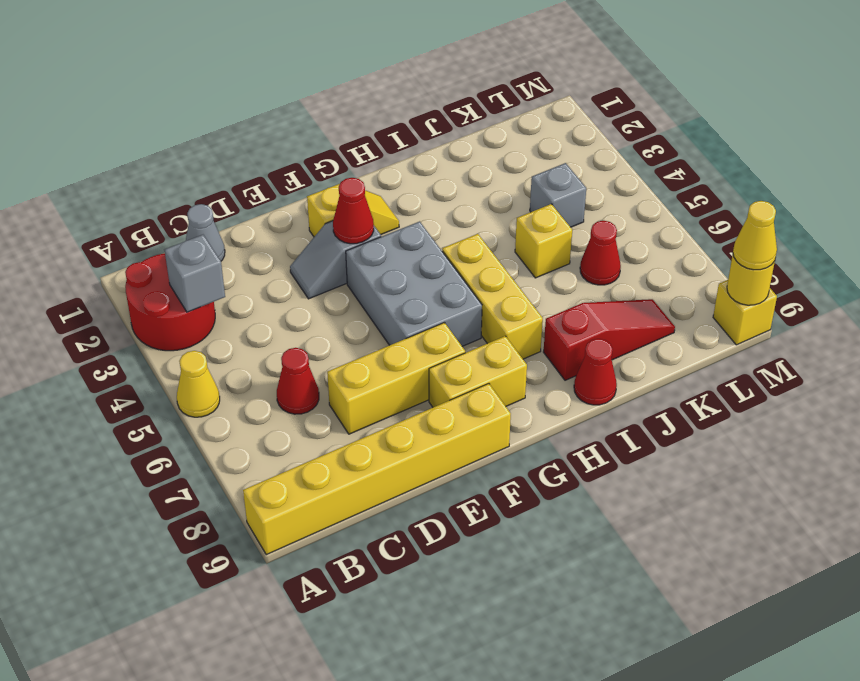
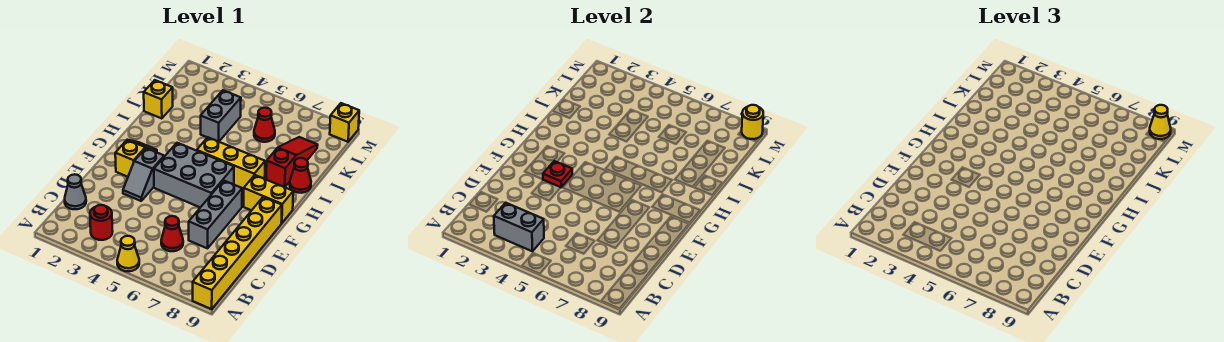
red 2x2 round brick [125,254,215,351] -> red 1x1 round brick [90,205,113,240]
grey 1x1 brick [165,235,225,312] -> grey 1x2 brick [494,203,544,251]
yellow 1x3 brick [327,323,465,434] -> grey 1x3 brick [189,180,242,248]
red 1x1 cone [333,178,374,244] -> red 1x1 plate [543,161,572,187]
yellow 1x2 brick [429,336,527,407] -> yellow 1x2 brick turned to [243,175,293,223]
yellow 1x1 brick [515,204,572,278] -> yellow 1x1 brick moved to [144,80,173,119]
grey 1x1 brick [530,163,586,227] -> grey 1x2 brick [201,90,241,141]

